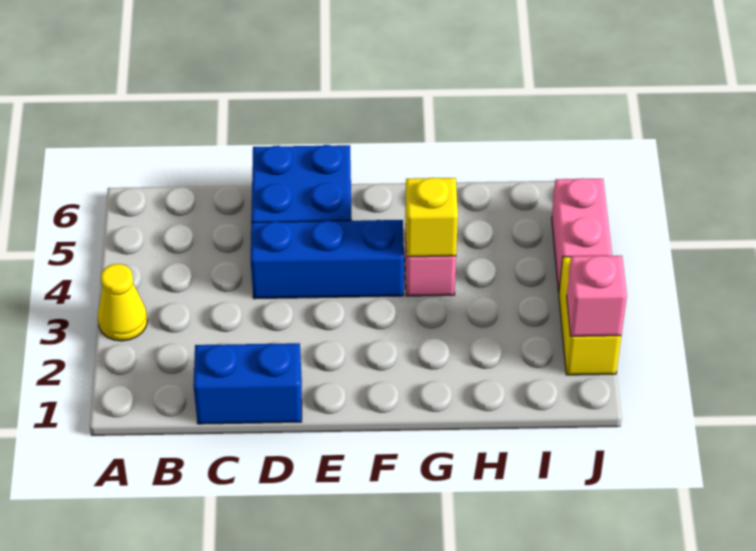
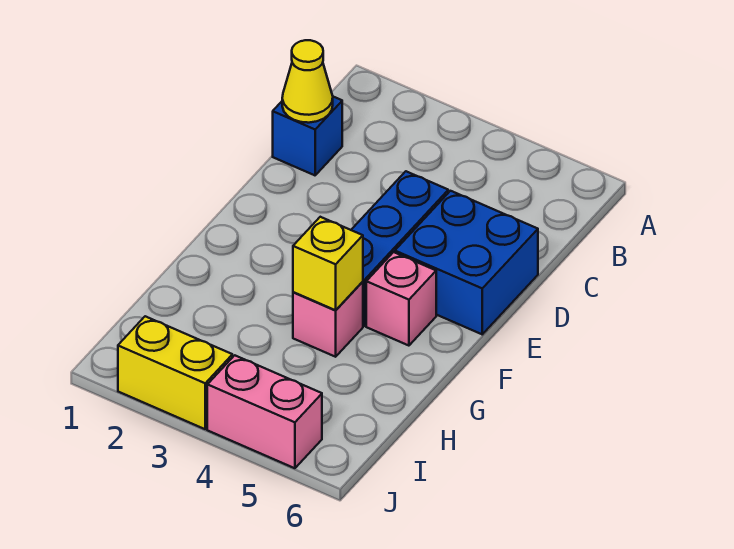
yellow 1x1 cone [98,264,147,341] -> yellow 1x1 cone moved to [282,40,333,123]
blue 1x2 brick [193,343,302,424] -> blue 1x1 brick [273,97,342,175]
pink 1x1 brick [567,256,627,336] -> pink 1x1 brick moved to [366,252,436,346]

